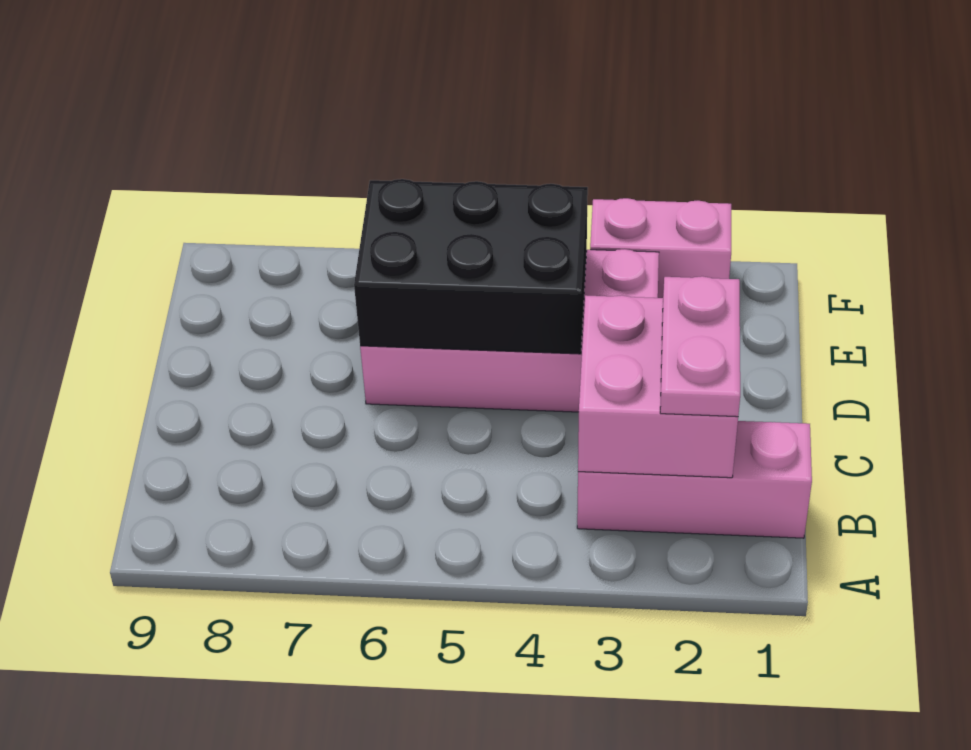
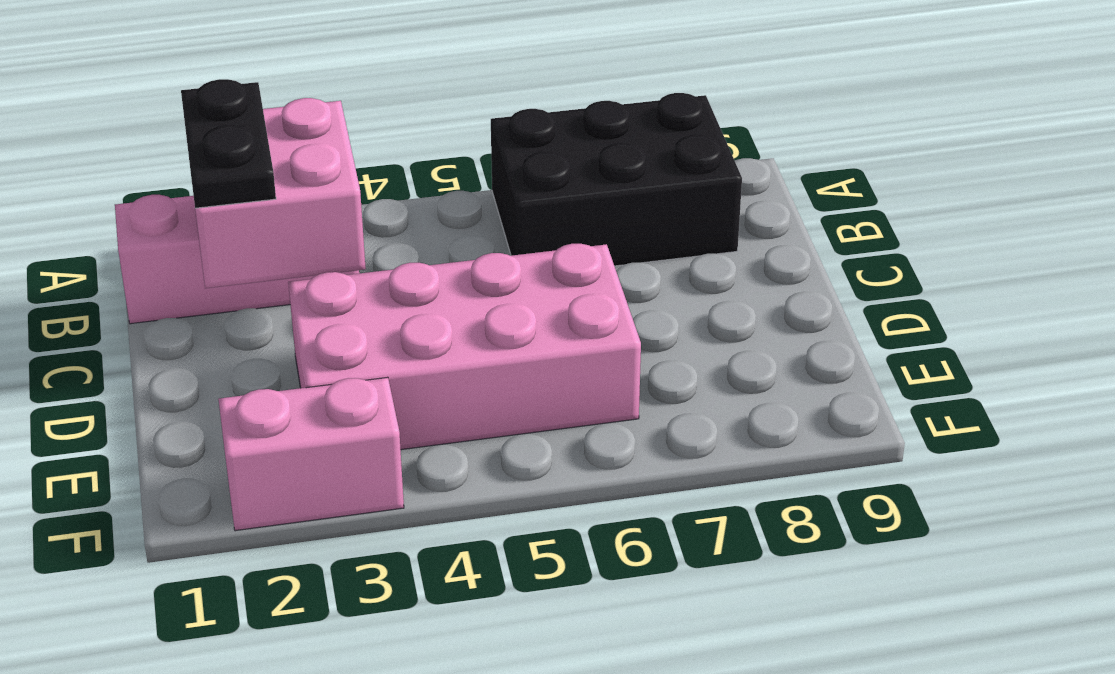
pink 1x2 plate [660,276,740,417] -> black 1x2 plate [181,79,276,208]
black 2x3 brick [354,179,588,354] -> black 2x3 brick moved to [491,93,742,266]

